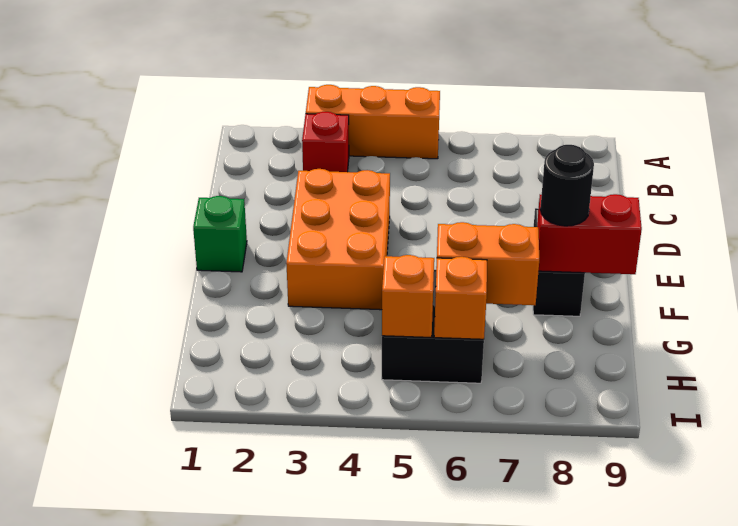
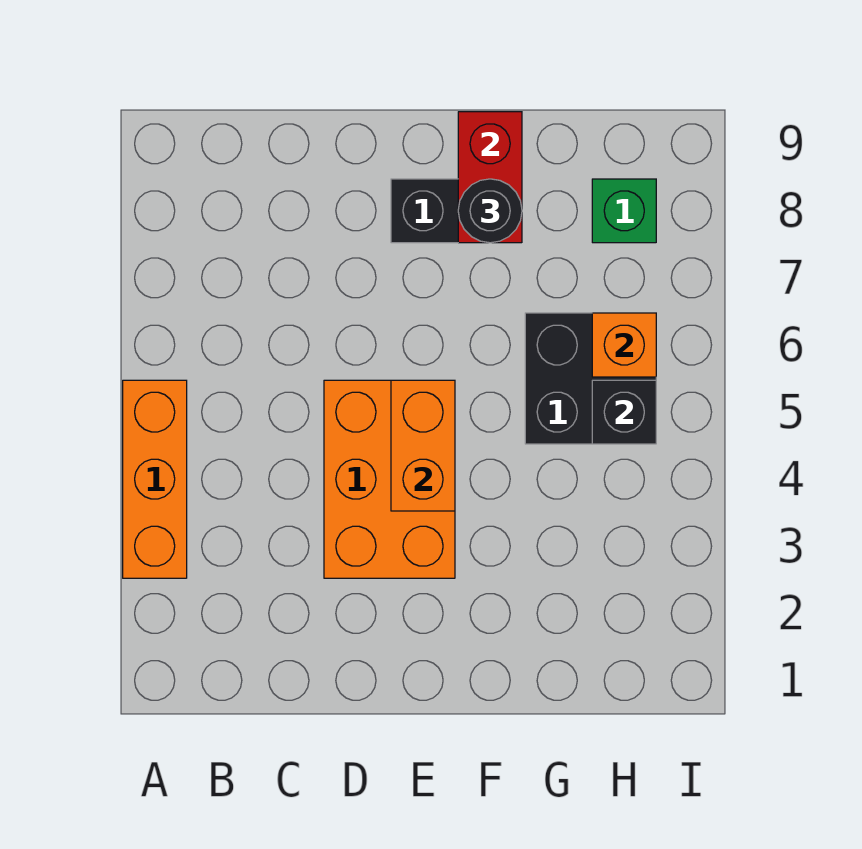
red 1x1 brick [302,112,349,172] -> none
orange 2x3 brick [286,169,390,310] -> orange 2x3 brick turned to [324,380,455,578]
green 1x1 brick [193,196,247,272] -> green 1x1 brick moved to [592,179,656,243]
orange 1x2 brick [437,222,539,305] -> orange 1x2 brick moved to [391,380,455,511]
orange 1x1 brick [382,255,434,337] -> black 1x1 brick [592,380,656,444]

